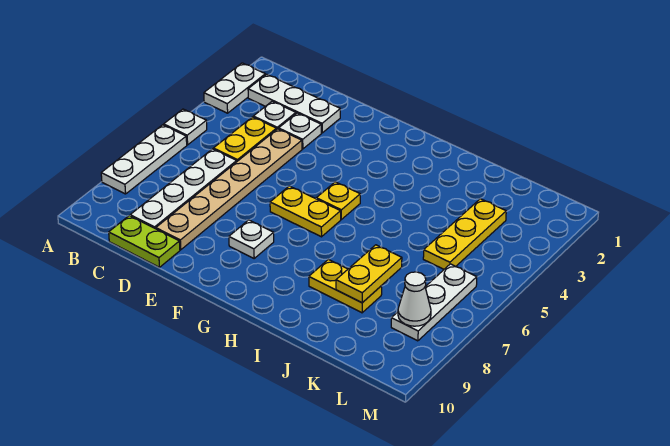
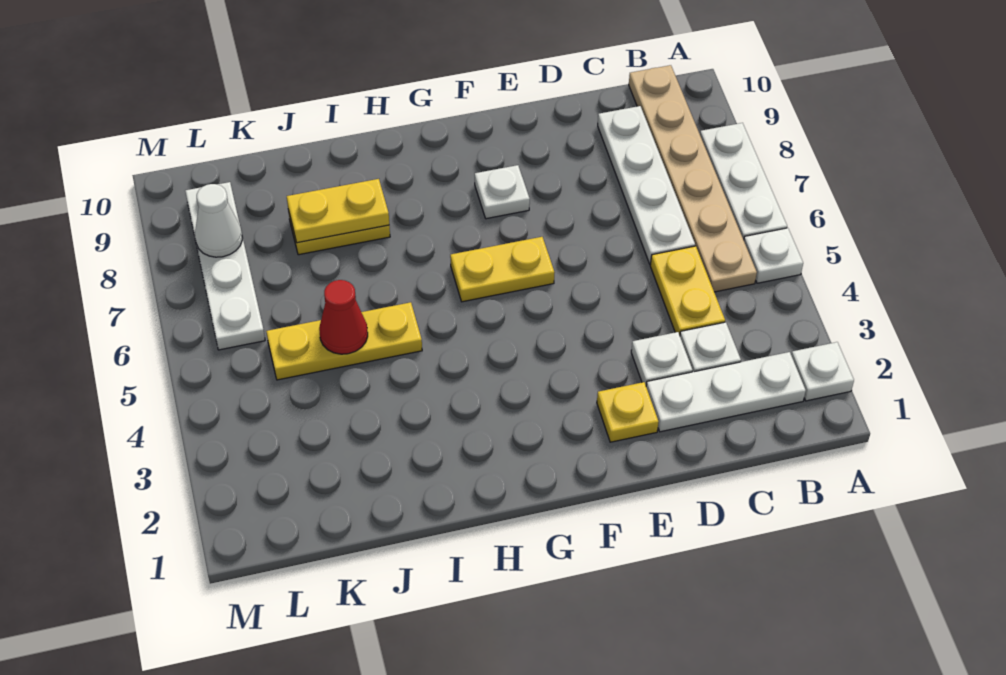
white 1x2 plate [204,63,265,113] -> white 1x1 plate [791,342,854,401]
lime 1x2 plate [109,216,180,267] -> none
tan 1x6 plate [156,129,302,250] -> tan 1x6 plate moved to [629,65,757,292]
yellow 1x1 plate [316,182,360,219] -> yellow 1x1 plate moved to [597,382,659,442]
none -> red 1x1 cone [319,280,368,354]
yellow 1x2 plate [336,245,402,303] -> yellow 1x2 plate turned to [287,179,389,243]
yellow 1x3 plate [423,199,506,269] -> yellow 1x3 plate turned to [266,302,422,380]
white 1x3 plate [391,264,477,341] -> white 1x4 plate [185,182,265,350]

